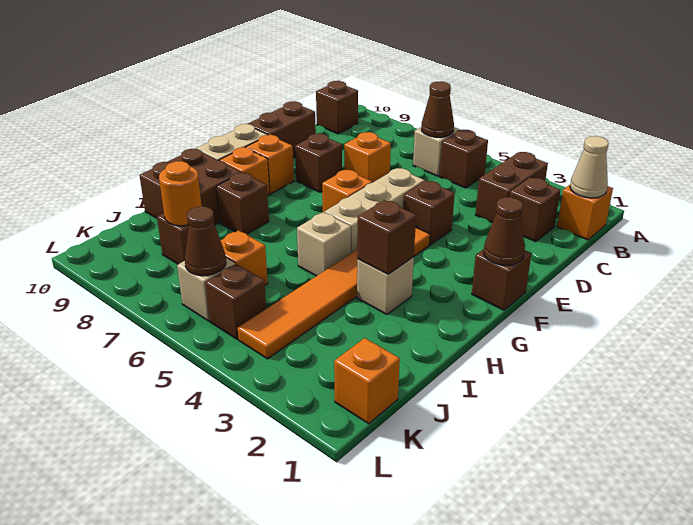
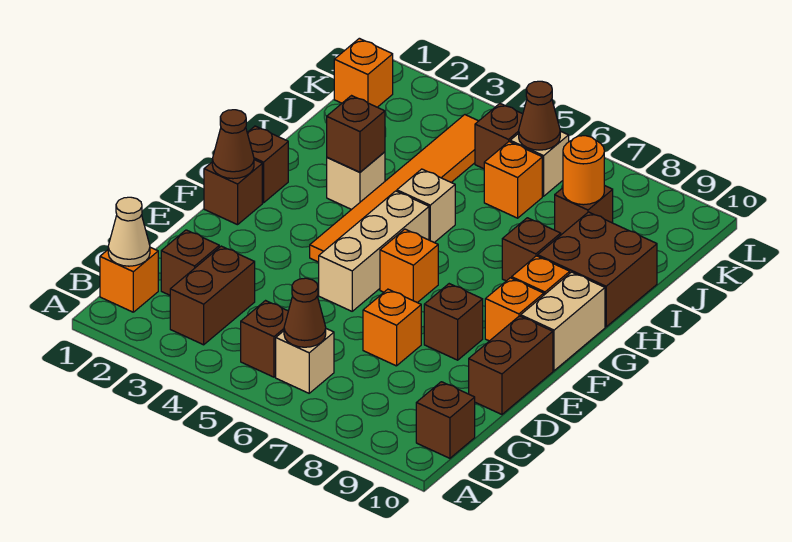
brown 1x1 brick [403,181,455,245] -> brown 1x1 brick moved to [247,126,288,203]

